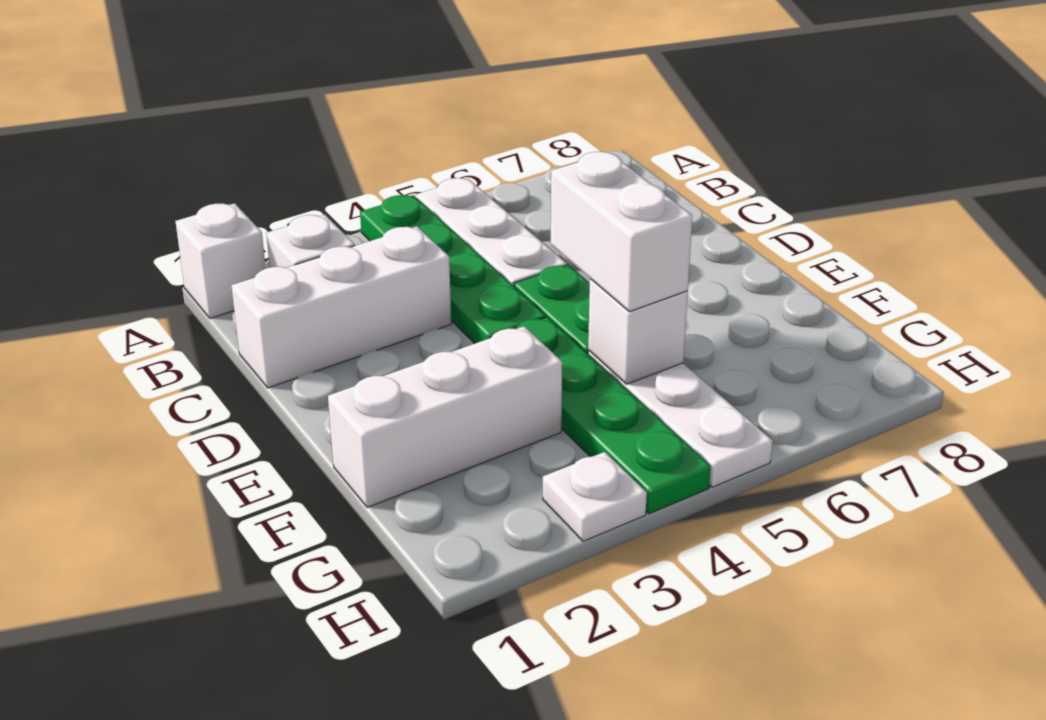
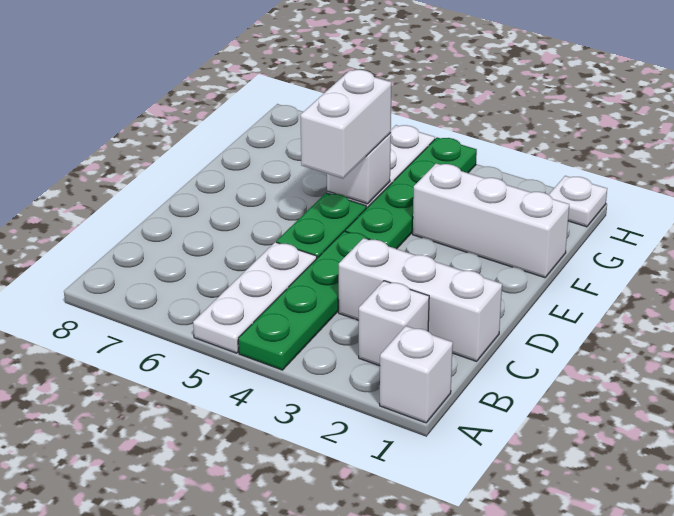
white 1x1 plate [543,452,647,541] -> white 1x1 plate moved to [549,176,607,227]

